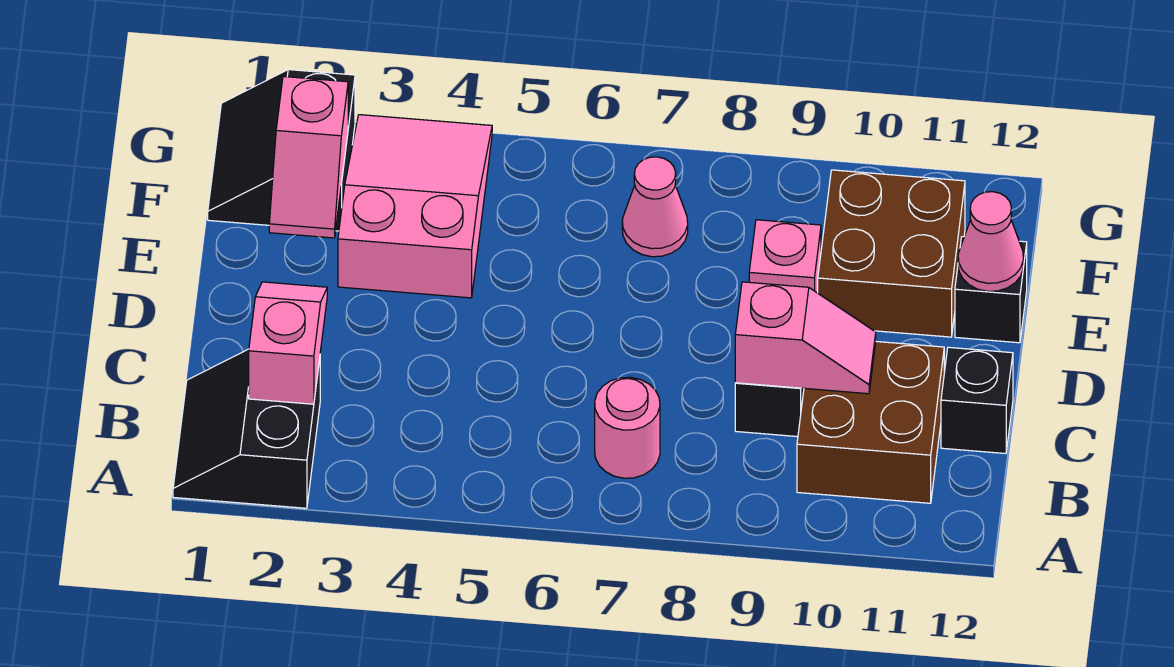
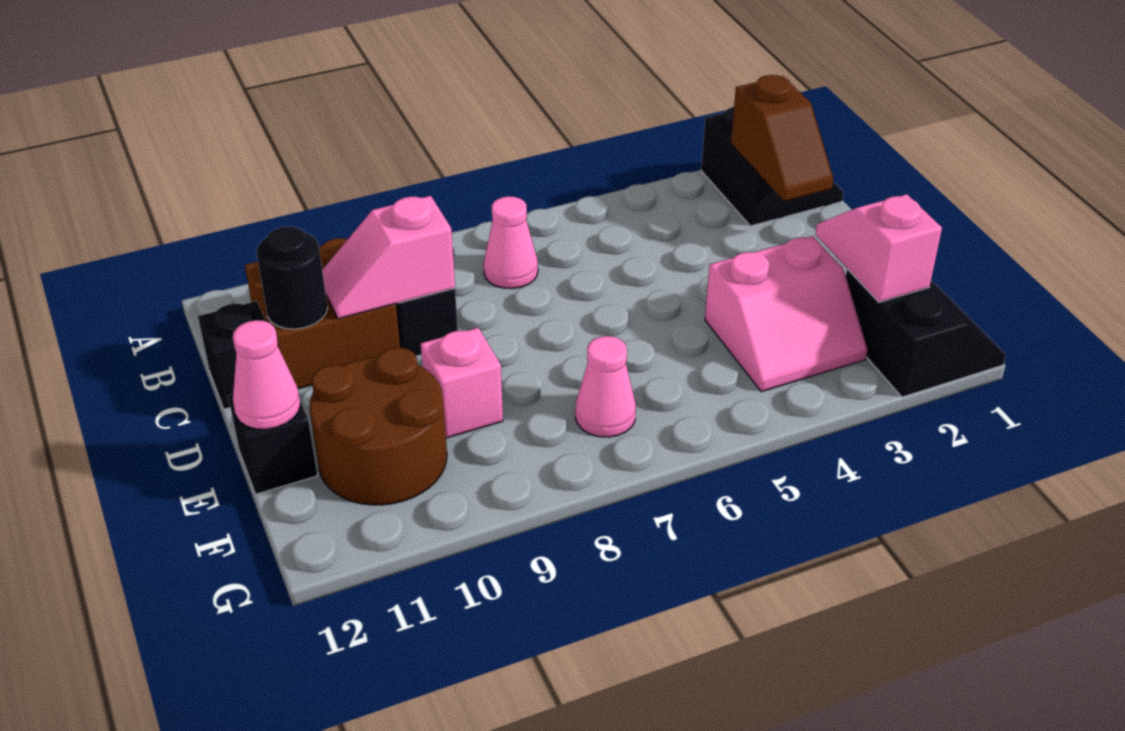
pink 1x2 slope [249,282,327,404] -> brown 1x2 slope [731,75,833,201]
pink 1x1 round brick [595,377,660,478] -> pink 1x1 cone [484,196,538,289]
none -> black 1x1 round brick [256,226,327,329]
pink 2x3 slope [338,115,492,298] -> pink 2x2 slope [705,236,867,392]
brown 2x2 brick [818,170,965,337] -> brown 2x2 round brick [309,348,447,505]

